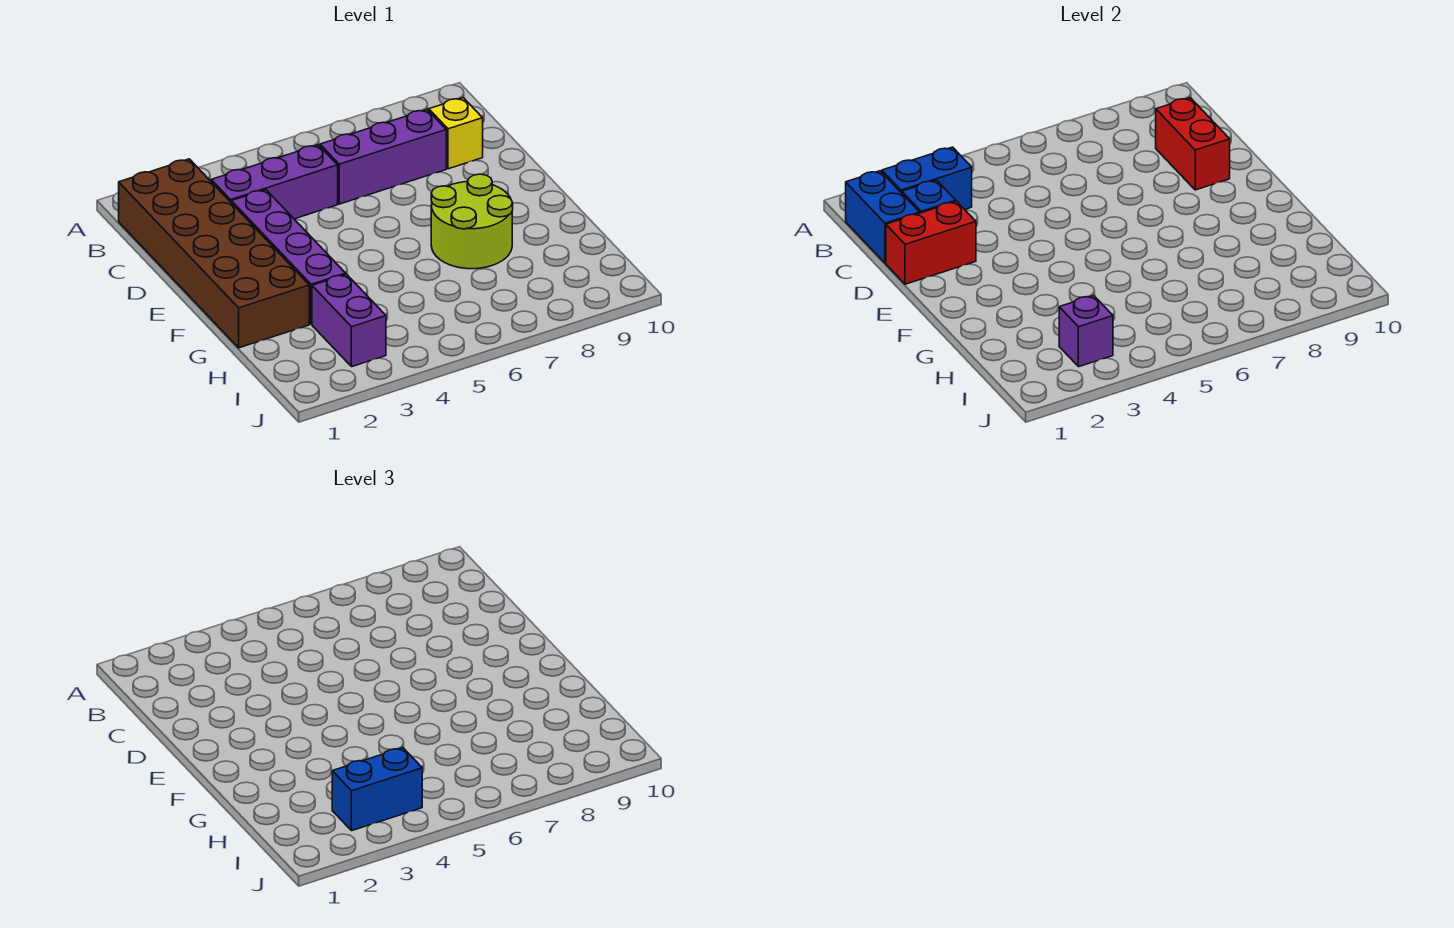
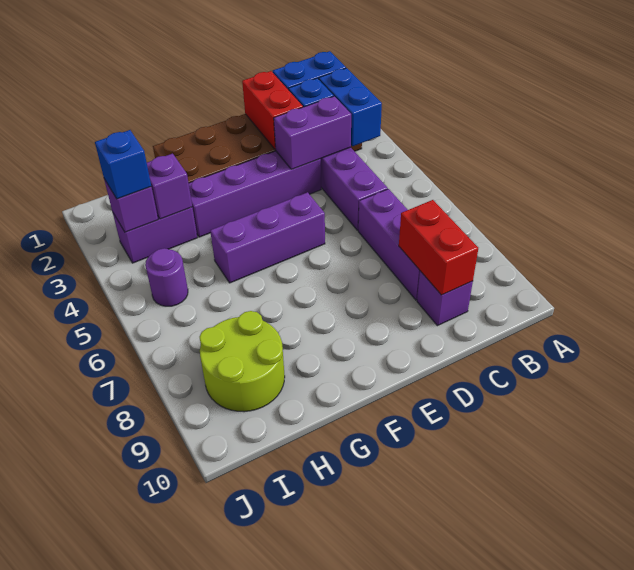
none -> purple 1x2 brick [274,96,351,169]
yellow 1x1 brick [429,98,483,169] -> purple 1x1 brick [417,271,473,326]
red 1x2 brick [1156,98,1230,190] -> red 1x2 brick turned to [399,200,478,295]
none -> purple 1x3 brick [210,192,325,283]
lime 2x2 round brick [431,174,513,269] -> lime 2x2 round brick moved to [200,311,285,412]
none -> purple 1x1 brick [147,154,192,219]
blue 1x2 brick [332,748,422,831] -> blue 1x1 brick [95,130,151,199]
none -> purple 1x1 round brick [145,248,188,306]

